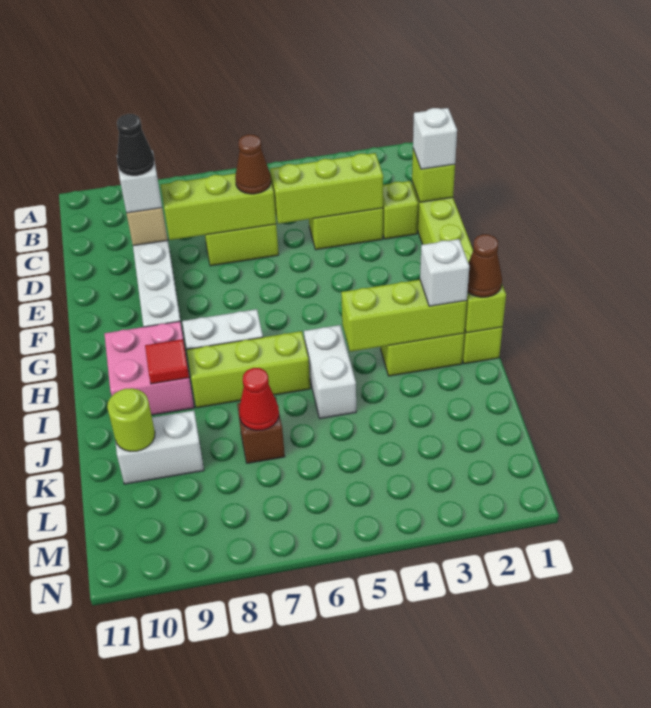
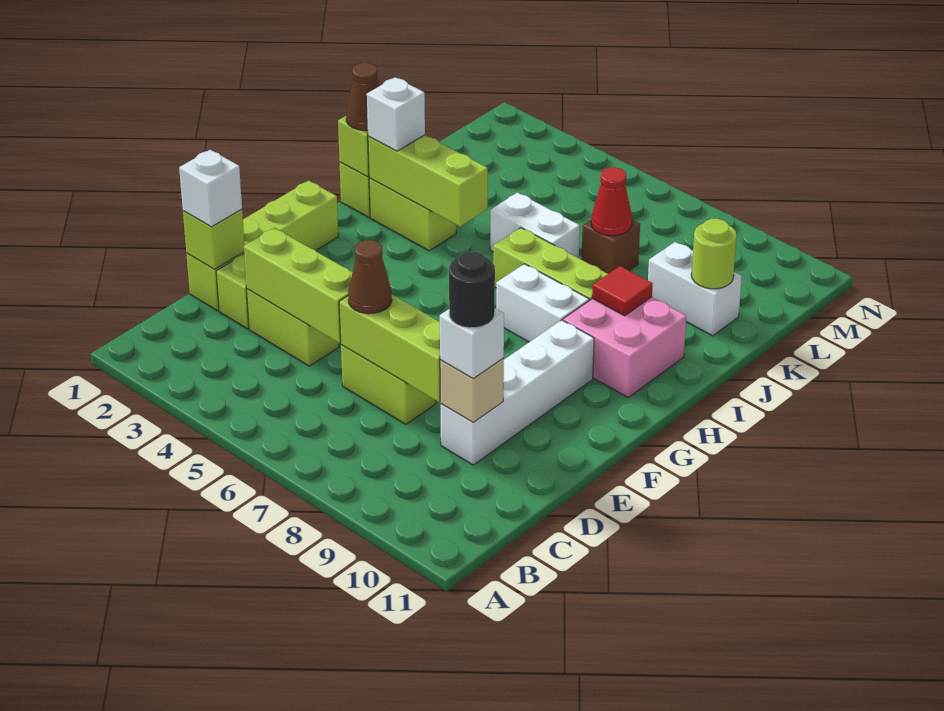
black 1x1 cone [117,114,155,176] -> black 1x1 round brick [449,251,495,328]
white 1x2 brick [304,325,356,419] -> white 1x2 brick turned to [490,193,580,258]

